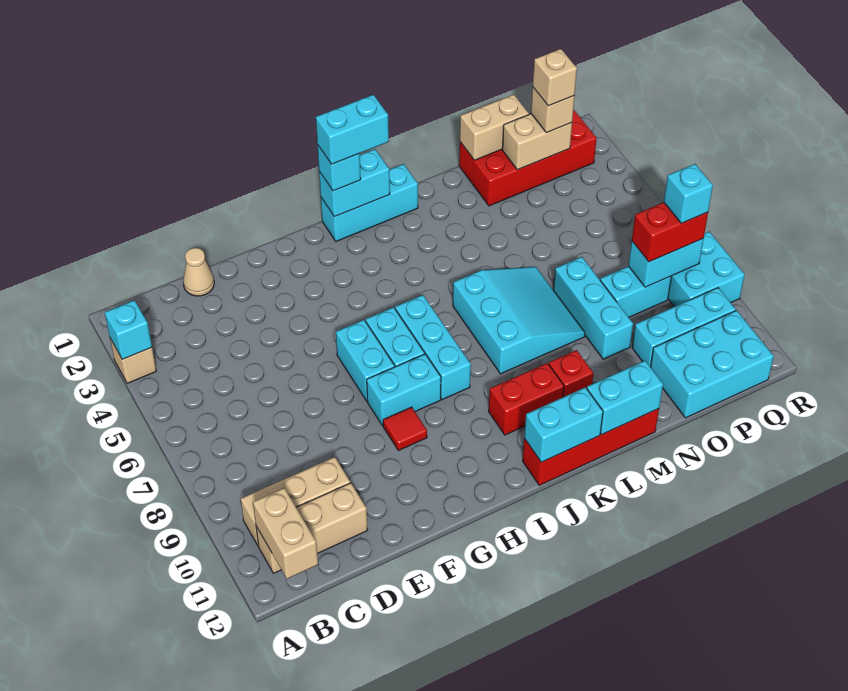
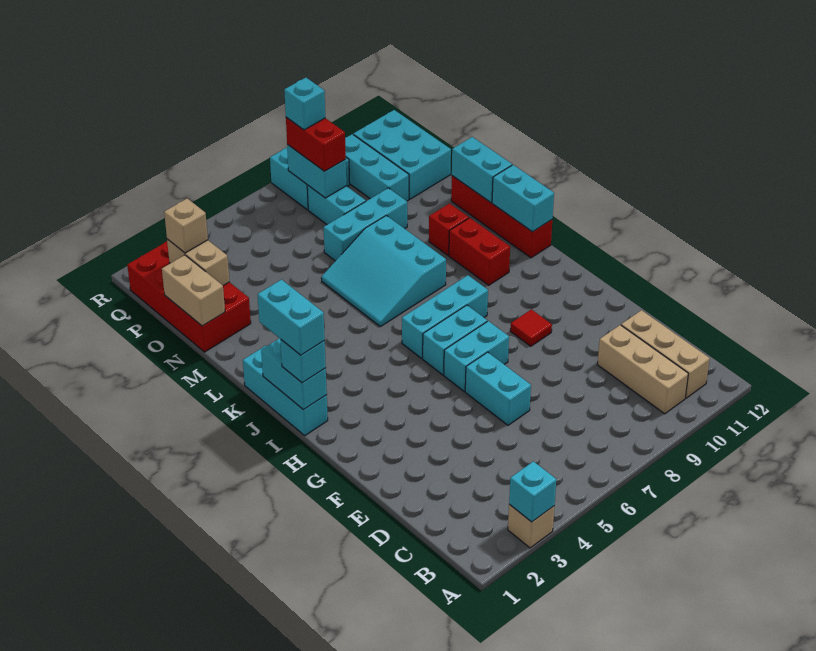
tan 1x2 brick [253,488,318,579] -> none
tan 1x1 cone [183,248,214,296] -> none
cyan 1x2 brick [367,354,441,426] -> cyan 1x2 brick moved to [465,352,531,425]
cyan 3x3 slope [453,267,585,374] -> cyan 3x3 slope turned to [321,215,446,327]
tan 1x1 brick [533,49,577,106] -> none

